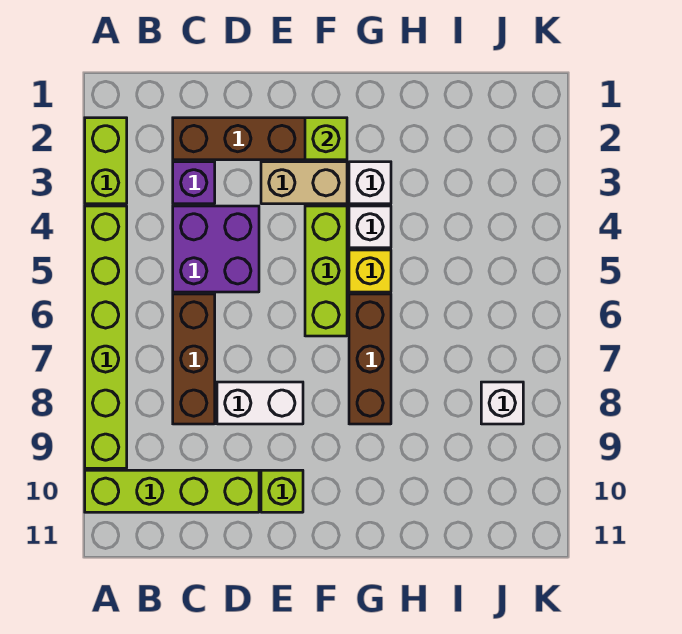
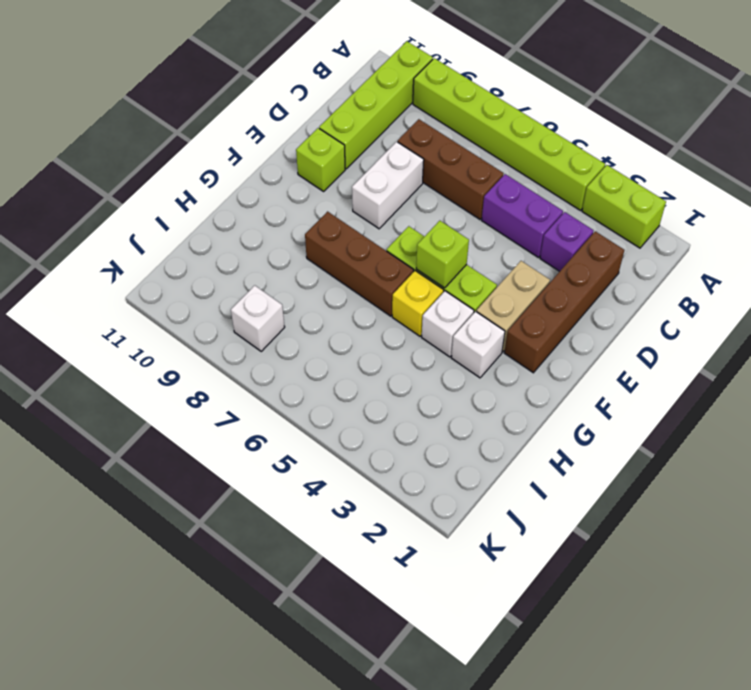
purple 2x2 brick [173,206,259,292] -> purple 1x2 brick [482,174,563,258]
lime 1x1 brick [305,118,347,160] -> lime 1x1 brick moved to [416,221,469,288]

